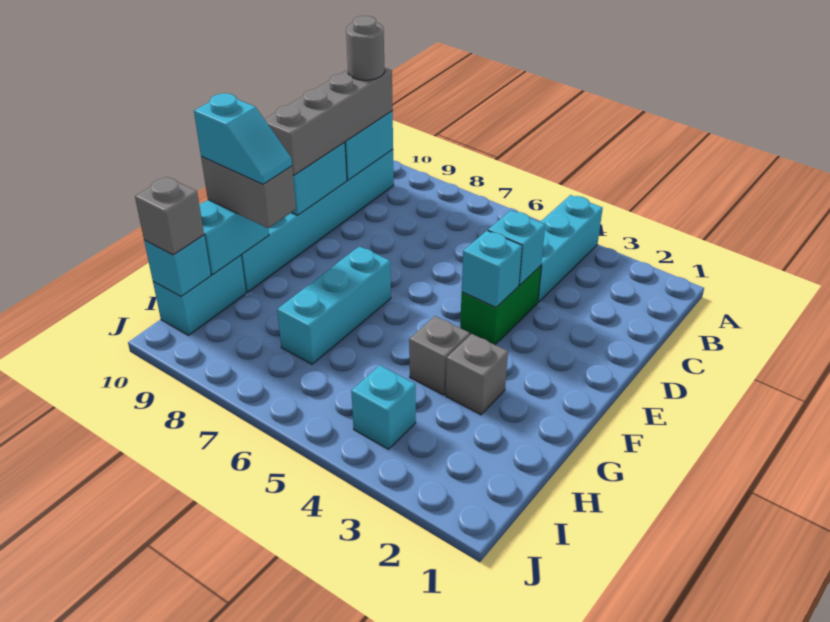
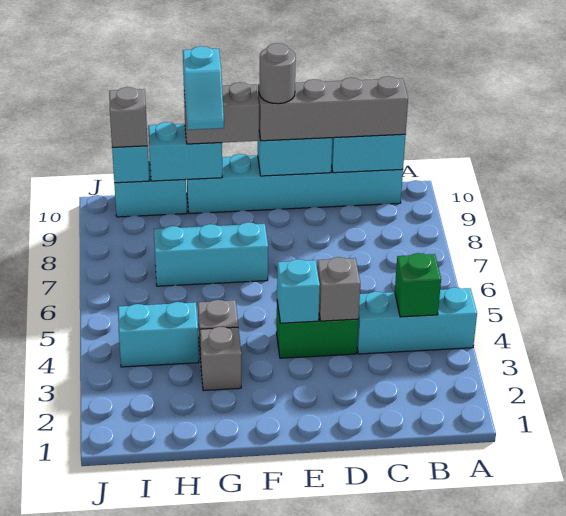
none -> green 1x1 brick [395,253,441,317]
grey 1x1 round brick [346,16,385,80] -> grey 1x1 round brick moved to [259,43,296,104]
cyan 1x1 brick [488,210,545,285] -> grey 1x1 brick [317,257,360,321]
grey 1x2 brick [201,157,296,228] -> grey 1x2 brick turned to [184,82,259,144]
cyan 1x1 brick [351,365,416,449] -> cyan 1x2 brick [118,302,199,367]

